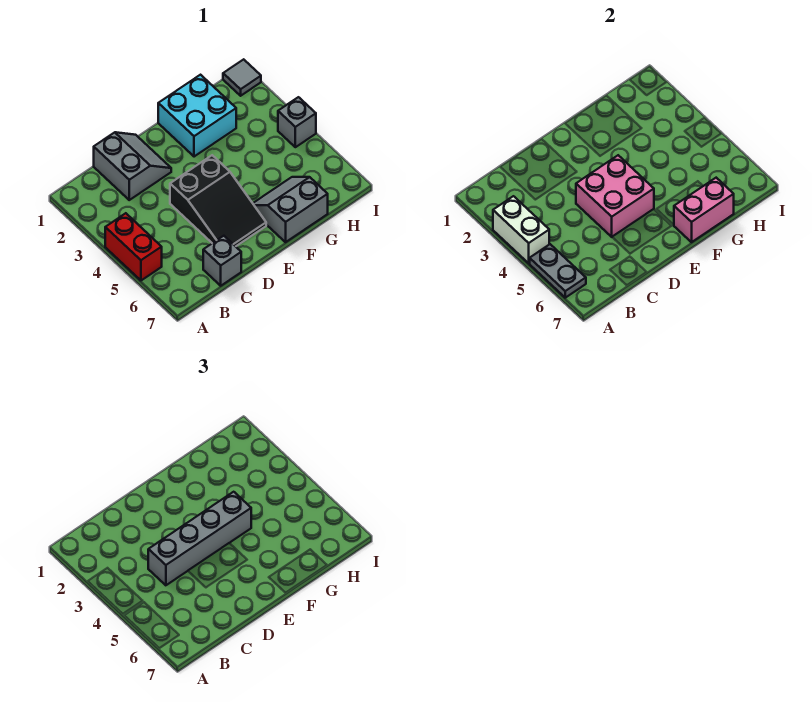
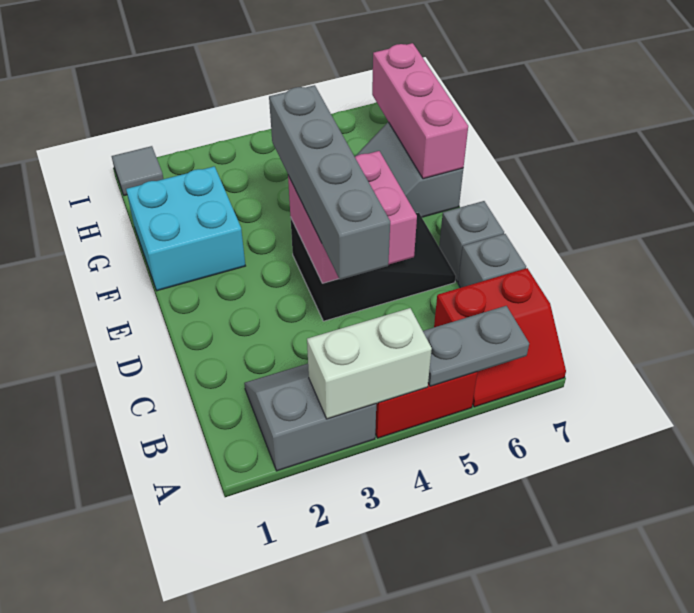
none -> red 2x2 slope [434,268,566,407]
grey 2x2 slope [94,132,171,200] -> grey 2x2 slope moved to [244,364,376,471]
pink 1x2 brick [674,178,734,242] -> pink 1x3 brick [372,43,468,179]
grey 1x1 brick [278,97,316,147] -> grey 1x1 brick moved to [439,201,504,282]

